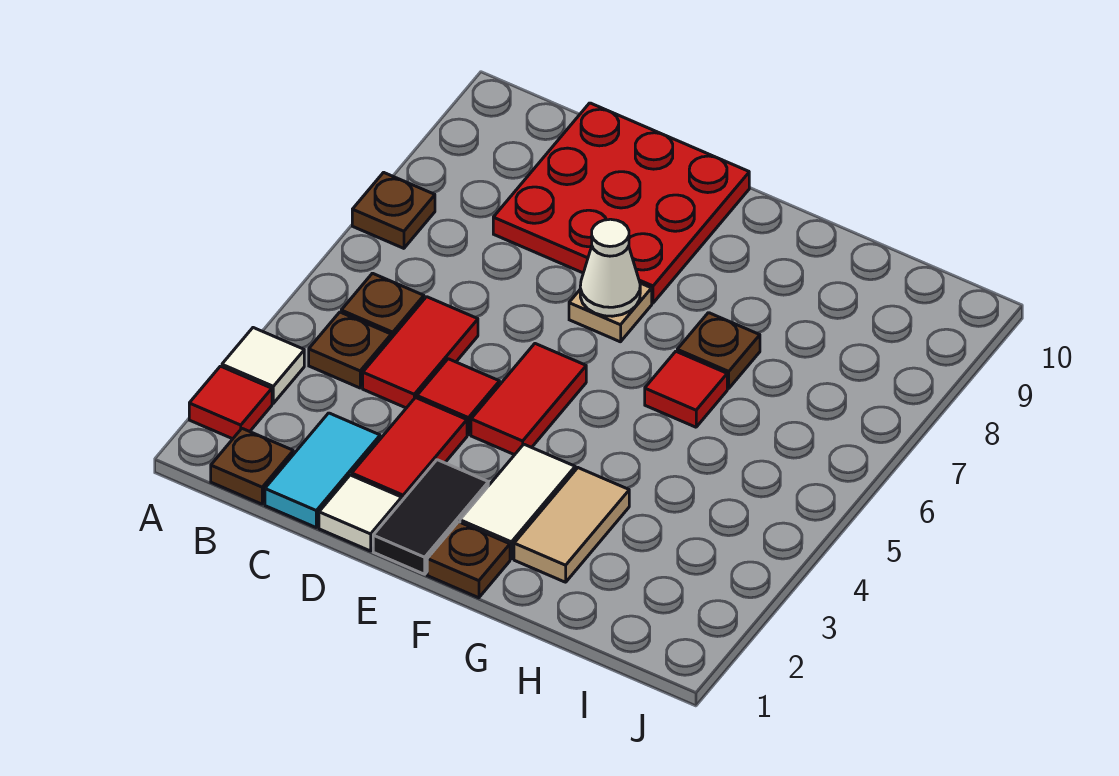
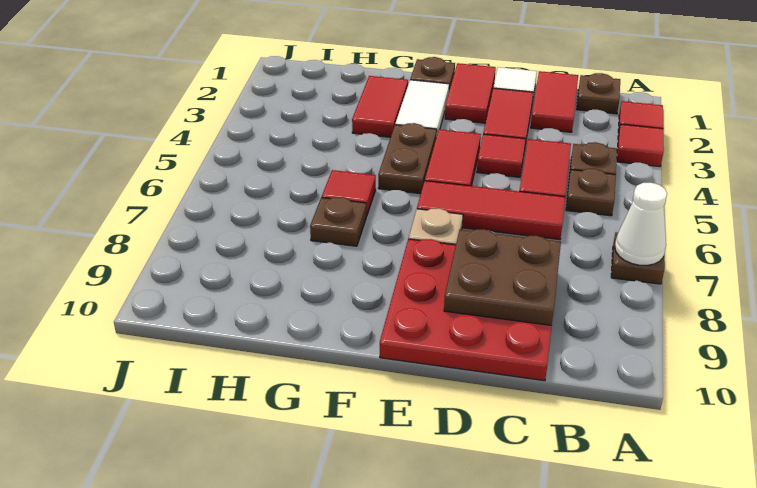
white 1x1 tile [222,328,304,403] -> red 1x1 tile [617,124,664,167]
cyan 1x2 tile [265,413,380,527] -> red 1x2 tile [531,71,578,132]
none -> red 1x3 tile [417,181,565,240]
none -> brown 2x2 plate [444,229,561,325]
black 1x2 tile [373,460,488,574] -> red 1x2 tile [445,63,496,123]
white 1x1 cone [580,219,640,316] -> white 1x1 cone moved to [615,183,667,265]
none -> brown 1x2 plate [378,123,437,194]
tan 1x2 tile [514,468,629,582] -> red 1x2 tile [352,76,408,137]

